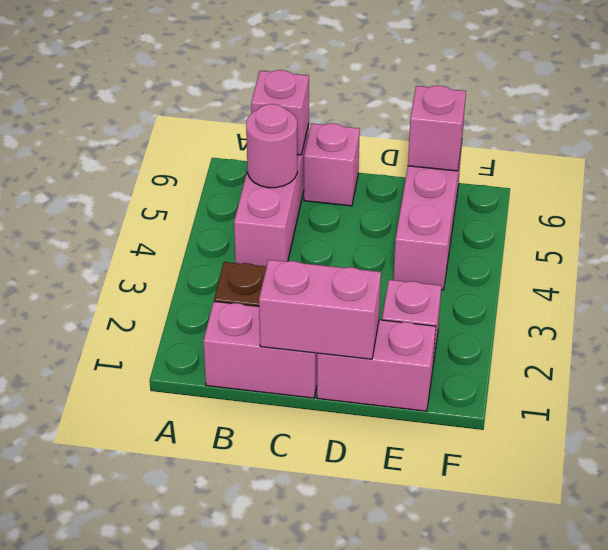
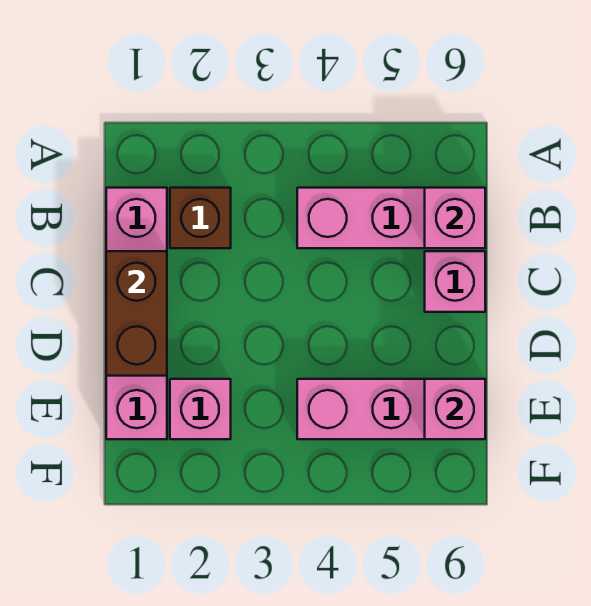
pink 1x1 round brick [246,104,297,188] -> none
pink 1x2 brick [259,260,381,359] -> brown 1x2 brick [106,251,167,376]

